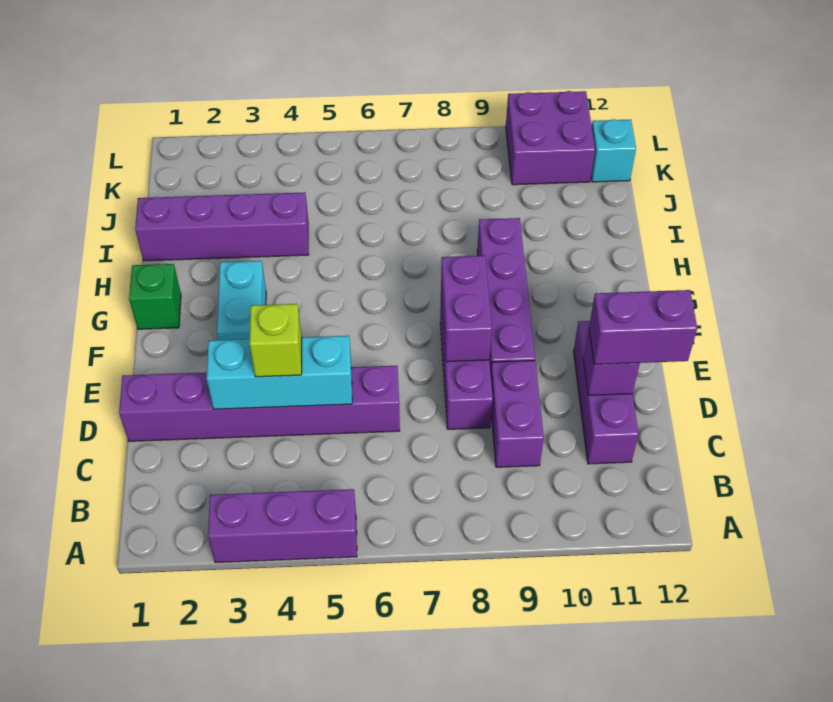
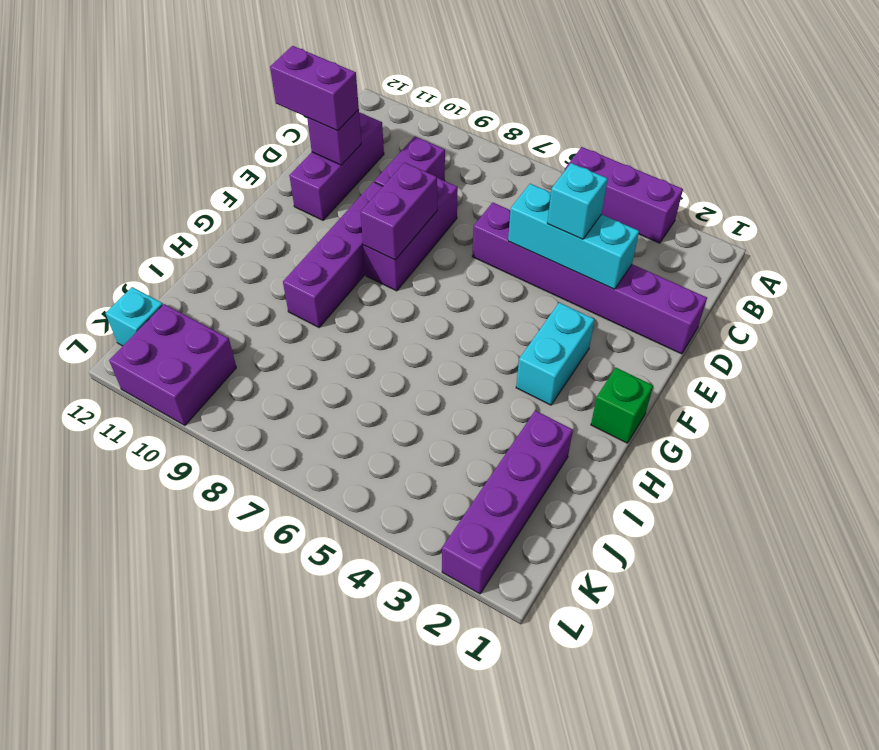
lime 1x1 brick [250,304,302,377] -> cyan 1x1 brick [547,163,608,239]
purple 1x4 brick [135,192,309,261] -> purple 1x4 brick turned to [442,410,573,594]

